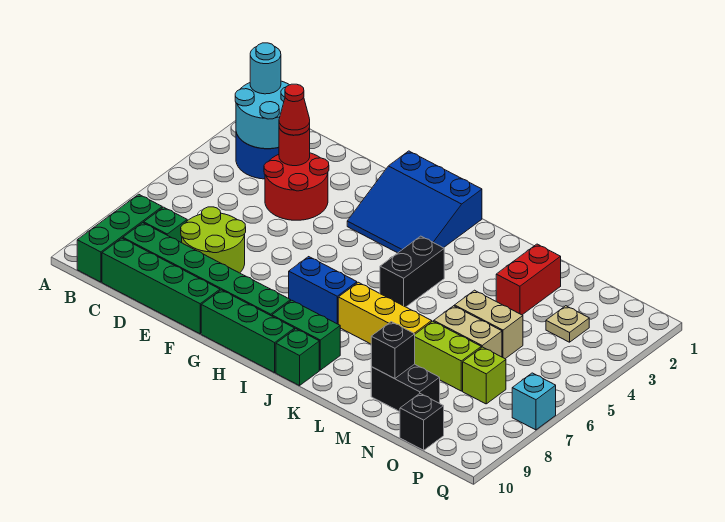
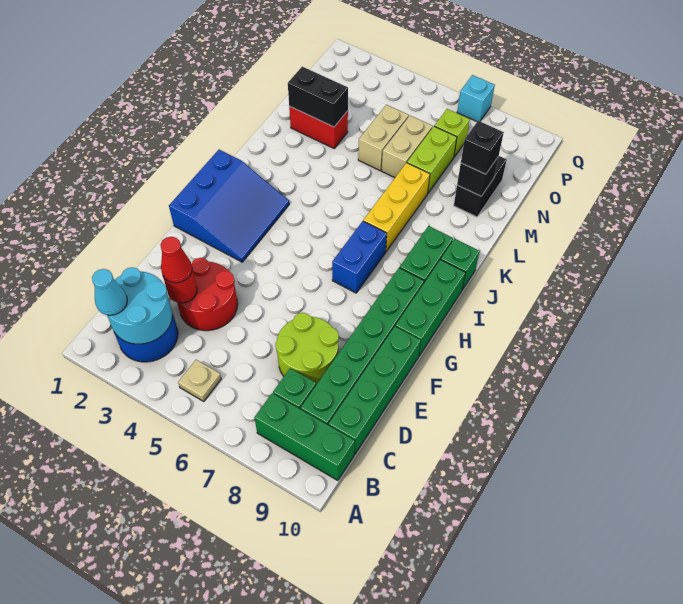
cyan 1x1 round brick [250,43,281,94] -> cyan 1x1 cone [92,269,127,315]
black 1x2 brick [380,236,444,307] -> black 1x2 brick moved to [288,67,348,127]
tan 1x1 plate [546,306,589,342] -> tan 1x1 plate moved to [178,360,221,401]
black 1x1 brick [400,394,444,450] -> black 1x1 brick moved to [461,121,504,174]

